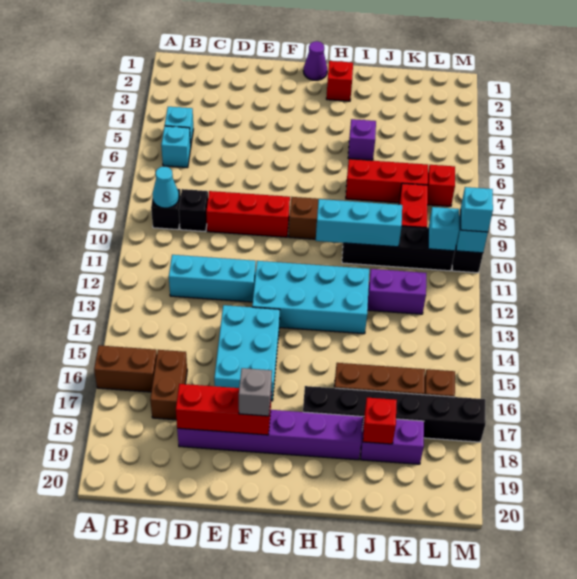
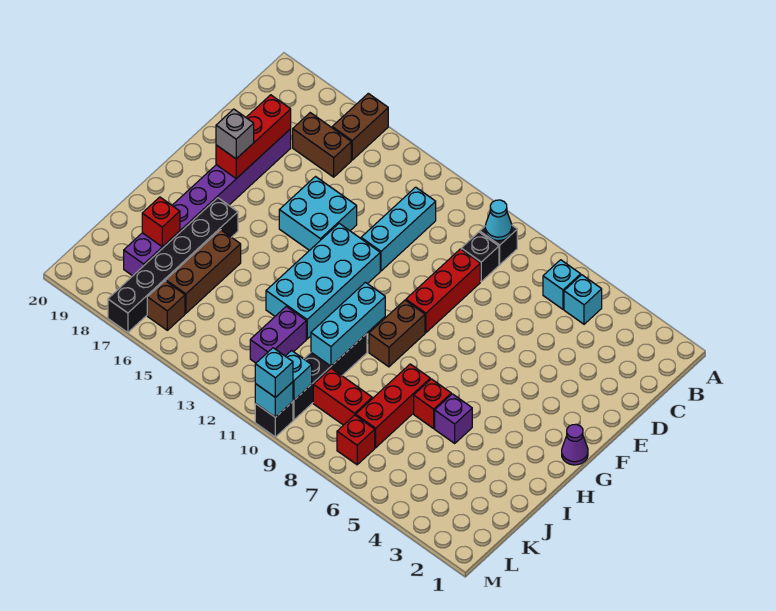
cyan 2x3 brick [214,305,280,401] -> cyan 2x2 brick [279,177,357,251]
red 1x1 brick [326,61,353,101] -> red 1x1 brick moved to [414,379,451,428]

